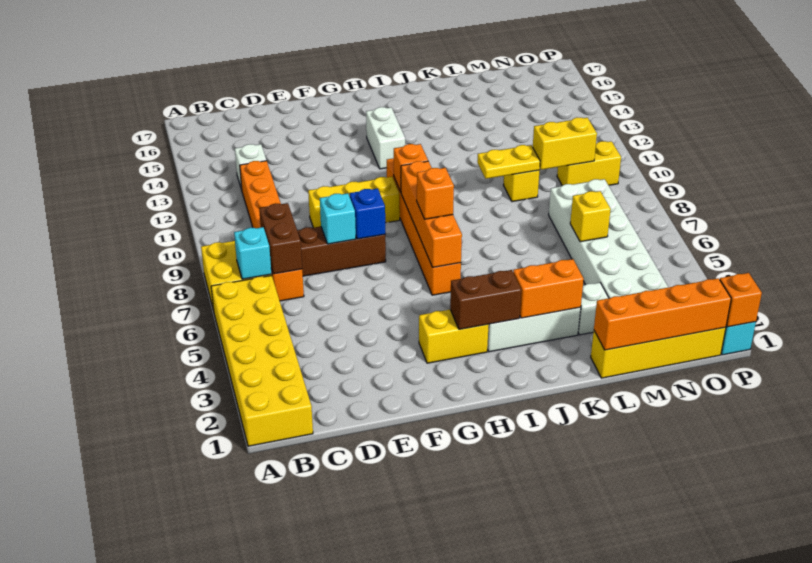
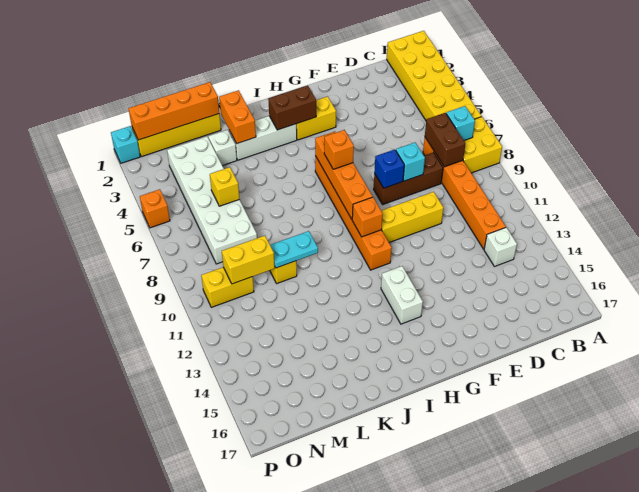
orange 1x2 brick [513,259,584,318] -> orange 1x2 brick turned to [219,90,256,144]
yellow 1x2 plate [477,145,540,179] -> cyan 1x2 plate [270,231,318,268]
orange 1x1 brick [720,273,762,327] -> orange 1x1 brick moved to [140,189,170,228]

